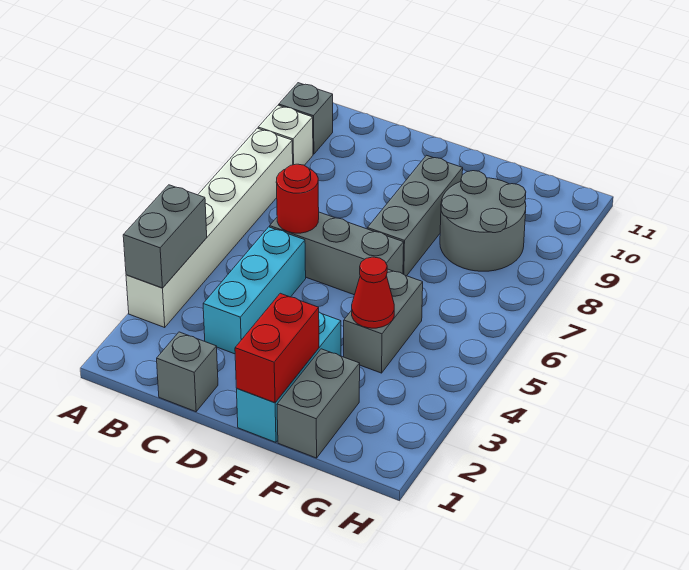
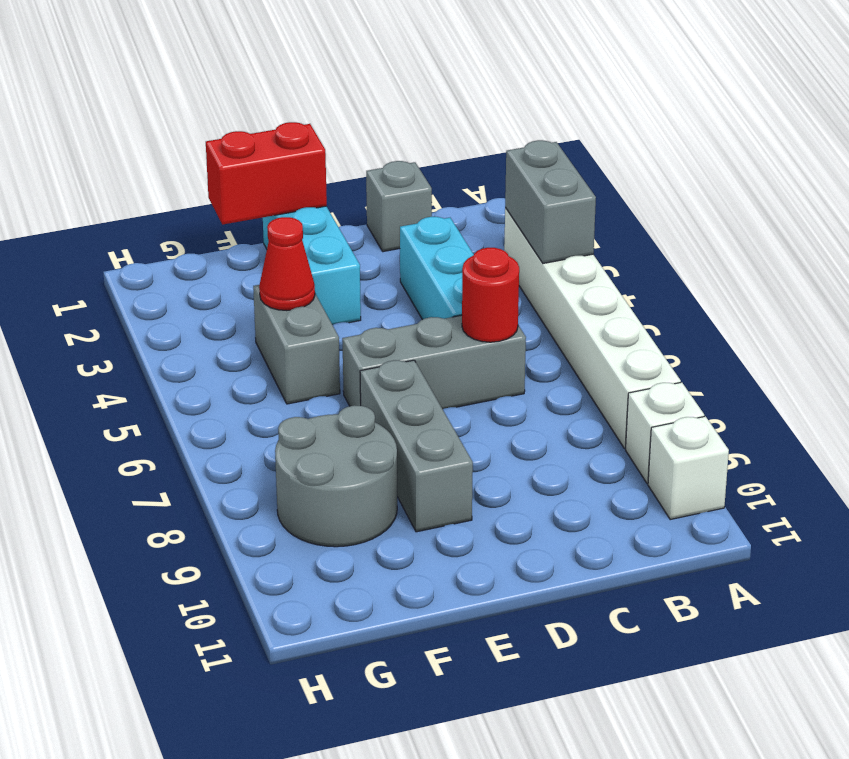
grey 1x1 brick [279,83,333,154] -> white 1x1 brick [648,416,729,520]
red 1x2 brick [235,293,319,403] -> red 1x2 brick turned to [206,122,327,225]
grey 1x2 brick [277,349,360,458] -> none

